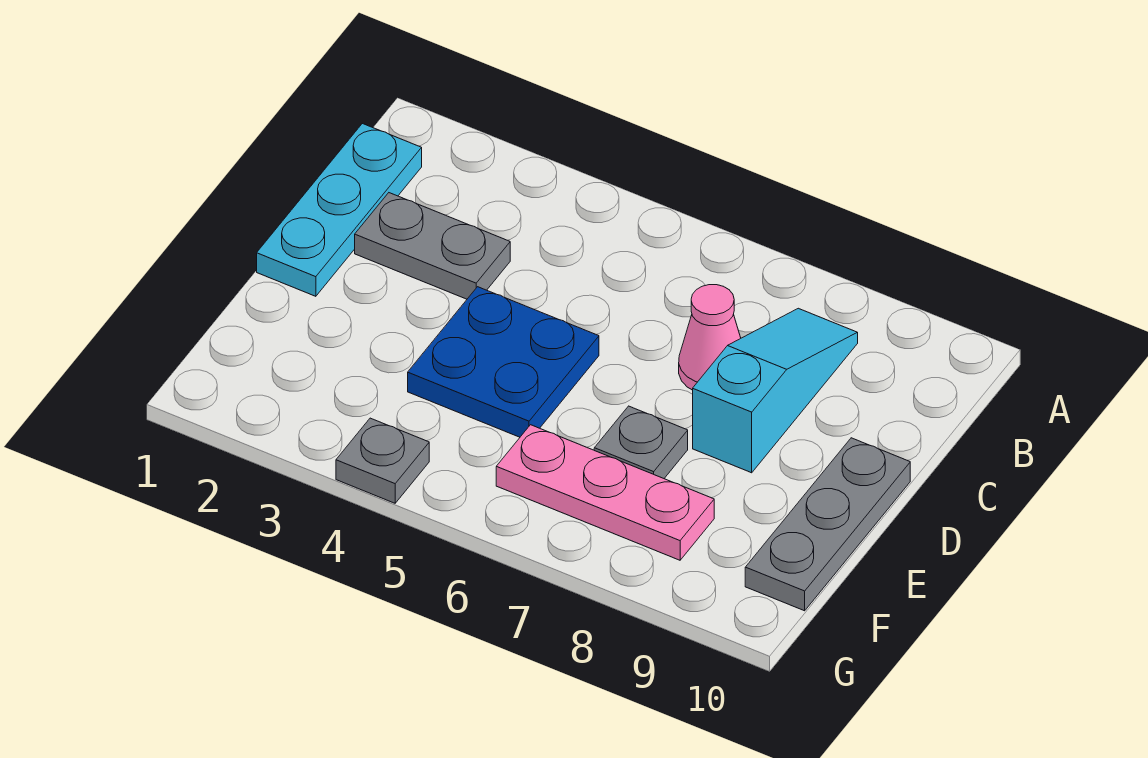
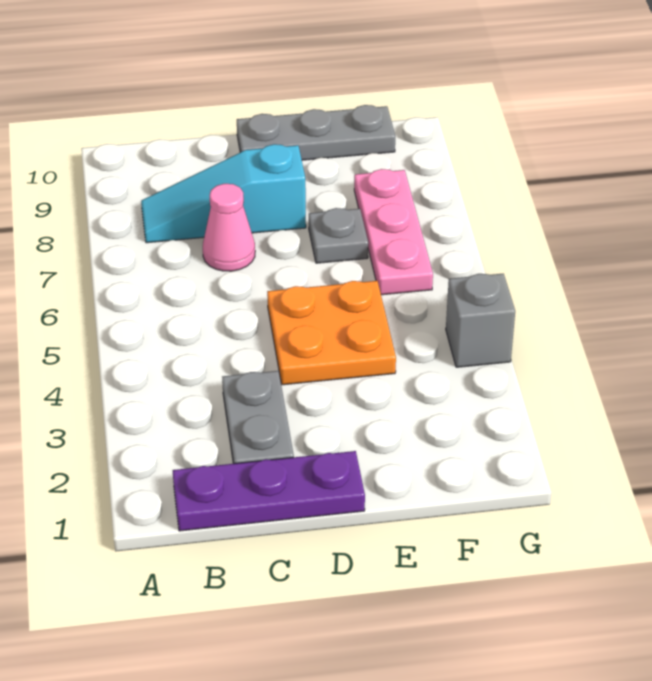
cyan 1x3 plate [257,124,422,296] -> purple 1x3 plate [173,451,365,531]
blue 2x2 plate [408,287,599,437] -> orange 2x2 plate [267,281,396,385]
grey 1x1 plate [336,418,429,503] -> grey 1x1 brick [446,274,515,367]

